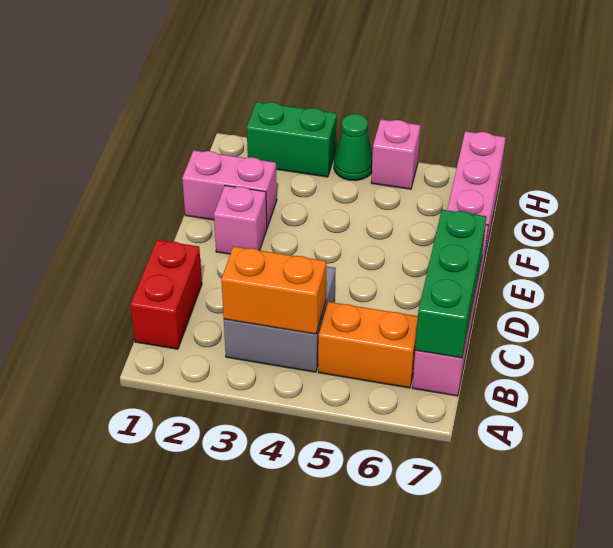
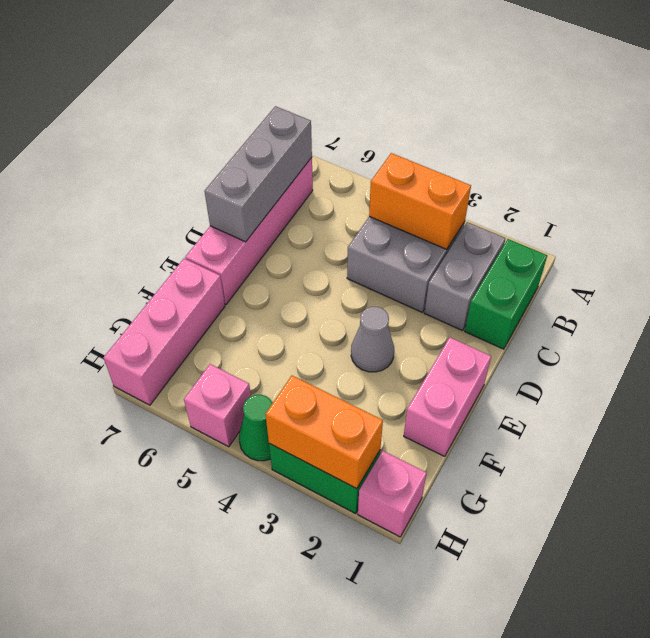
red 1x2 brick [131,240,202,349] -> green 1x2 brick [465,239,547,349]
none -> grey 1x2 brick [425,222,506,331]
orange 1x2 brick [318,302,418,388] -> orange 1x2 brick moved to [265,376,383,489]
green 1x3 brick [415,210,487,358] -> grey 1x3 brick [204,106,312,242]
pink 1x1 brick [214,186,267,254] -> pink 1x1 brick moved to [358,451,427,537]
none -> grey 1x1 cone [351,307,394,372]
pink 1x2 brick [182,150,277,228] -> pink 1x2 brick turned to [404,338,491,456]

